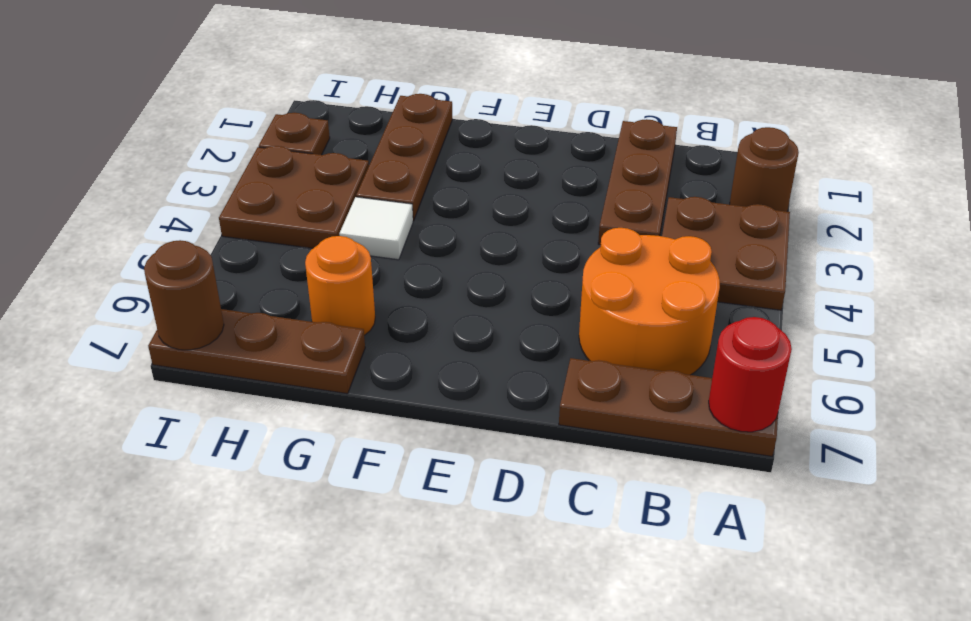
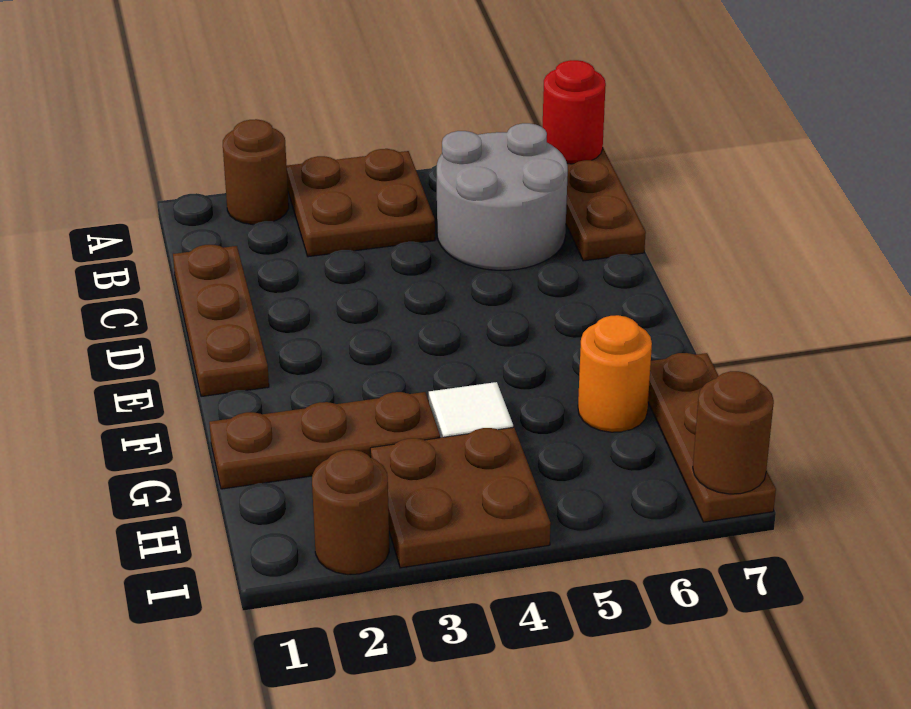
orange 2x2 round brick [579,228,720,375] -> grey 2x2 round brick [437,123,568,270]
brown 1x3 plate [598,119,677,245] -> brown 1x3 plate turned to [173,245,269,397]
brown 1x1 plate [259,113,330,155] -> brown 1x1 round brick [312,450,389,575]

